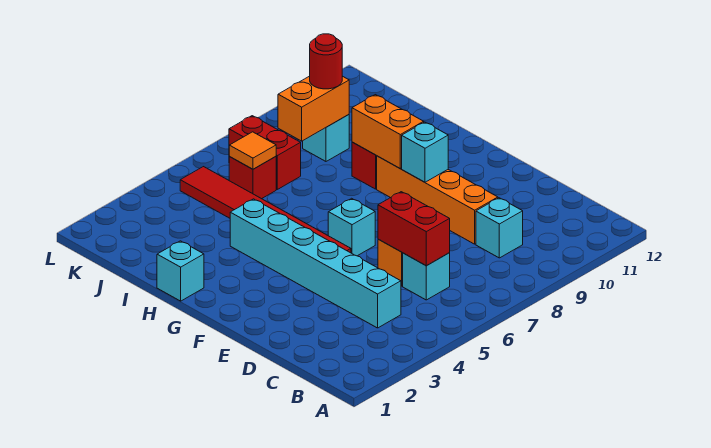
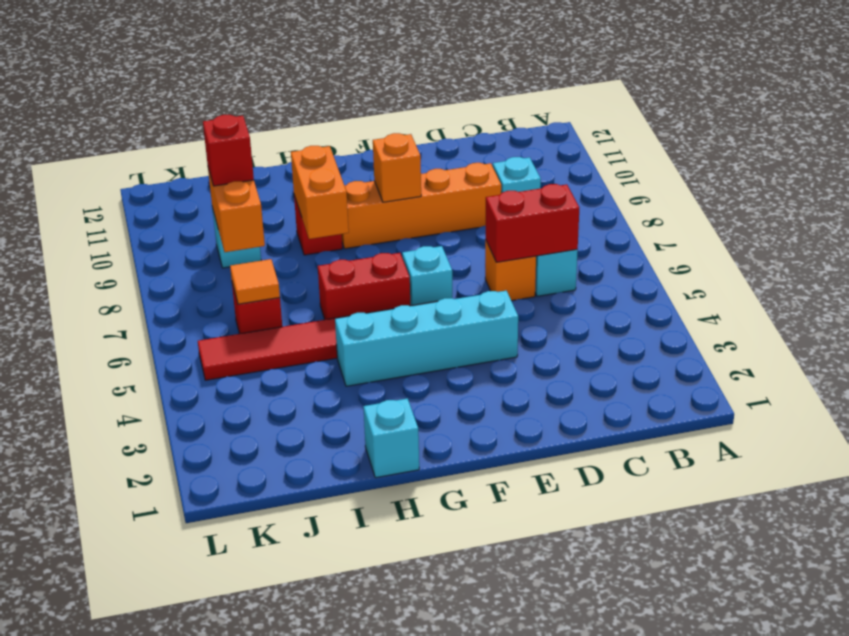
cyan 1x6 brick [230,199,401,328] -> cyan 1x4 brick [335,291,518,386]
cyan 1x1 brick [402,122,448,182] -> orange 1x1 brick [373,133,421,202]
orange 1x2 brick [352,95,424,168] -> orange 1x2 brick turned to [291,146,349,239]
red 1x2 brick [229,116,301,189] -> red 1x2 brick moved to [318,253,410,320]
red 1x1 round brick [310,34,342,89] -> red 1x1 brick [203,115,254,186]

